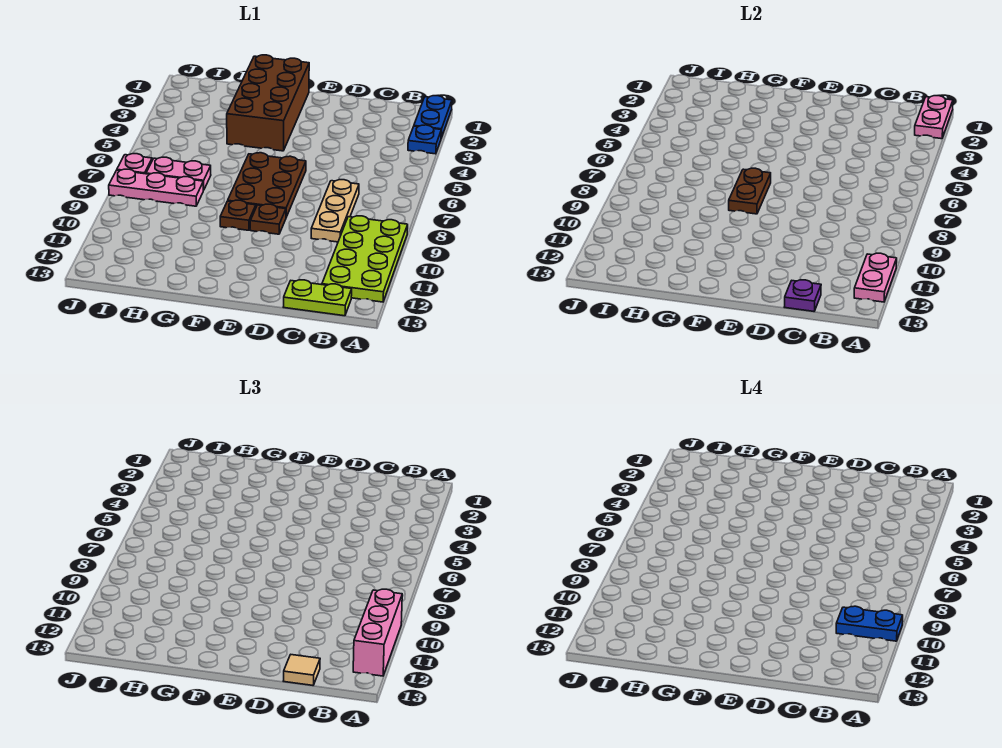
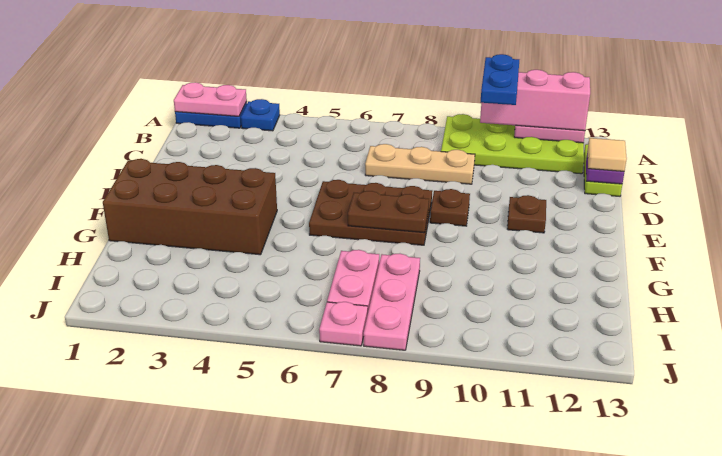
brown 1x1 plate [220,200,256,230] -> brown 1x1 plate moved to [507,195,546,233]

